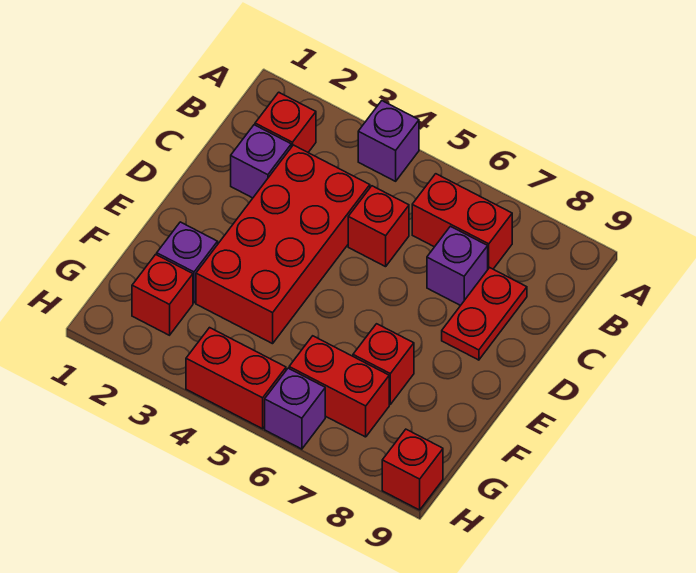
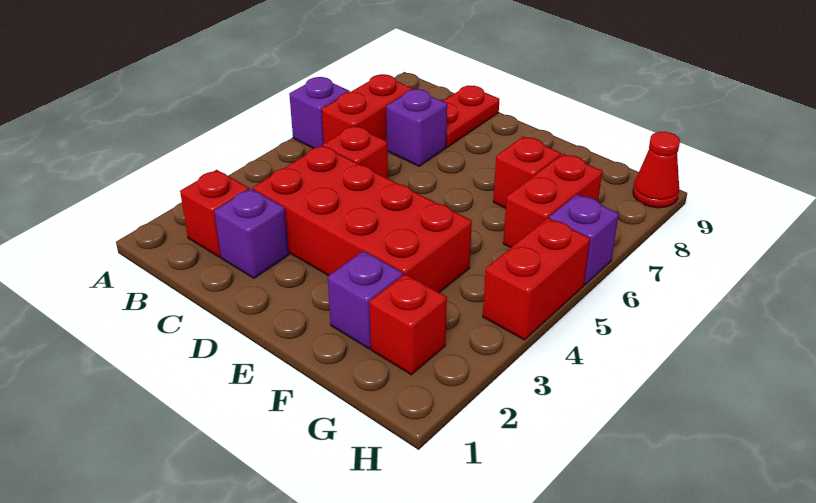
purple 1x1 brick [358,101,419,181] -> purple 1x1 brick moved to [289,77,350,148]
red 1x2 plate [442,268,527,360] -> red 1x2 plate turned to [443,86,499,147]
red 1x1 brick [382,429,443,510] -> red 1x1 cone [633,132,680,208]

